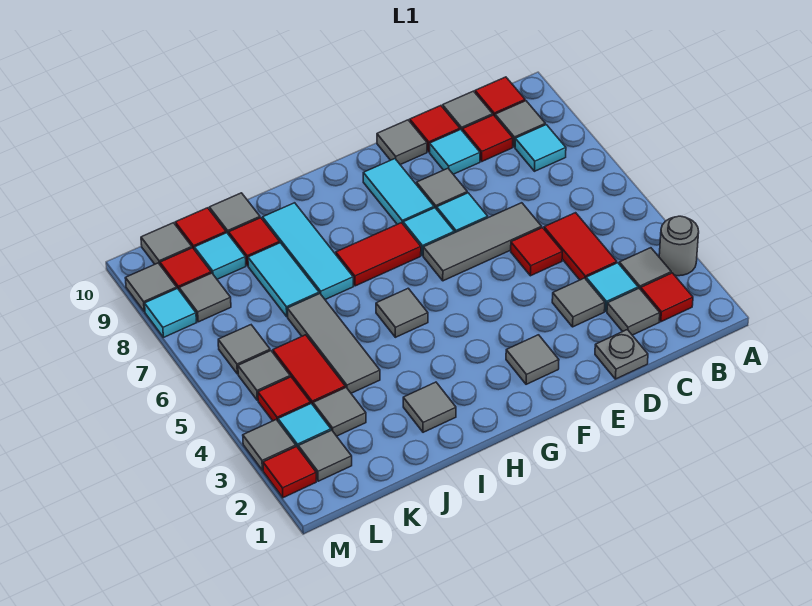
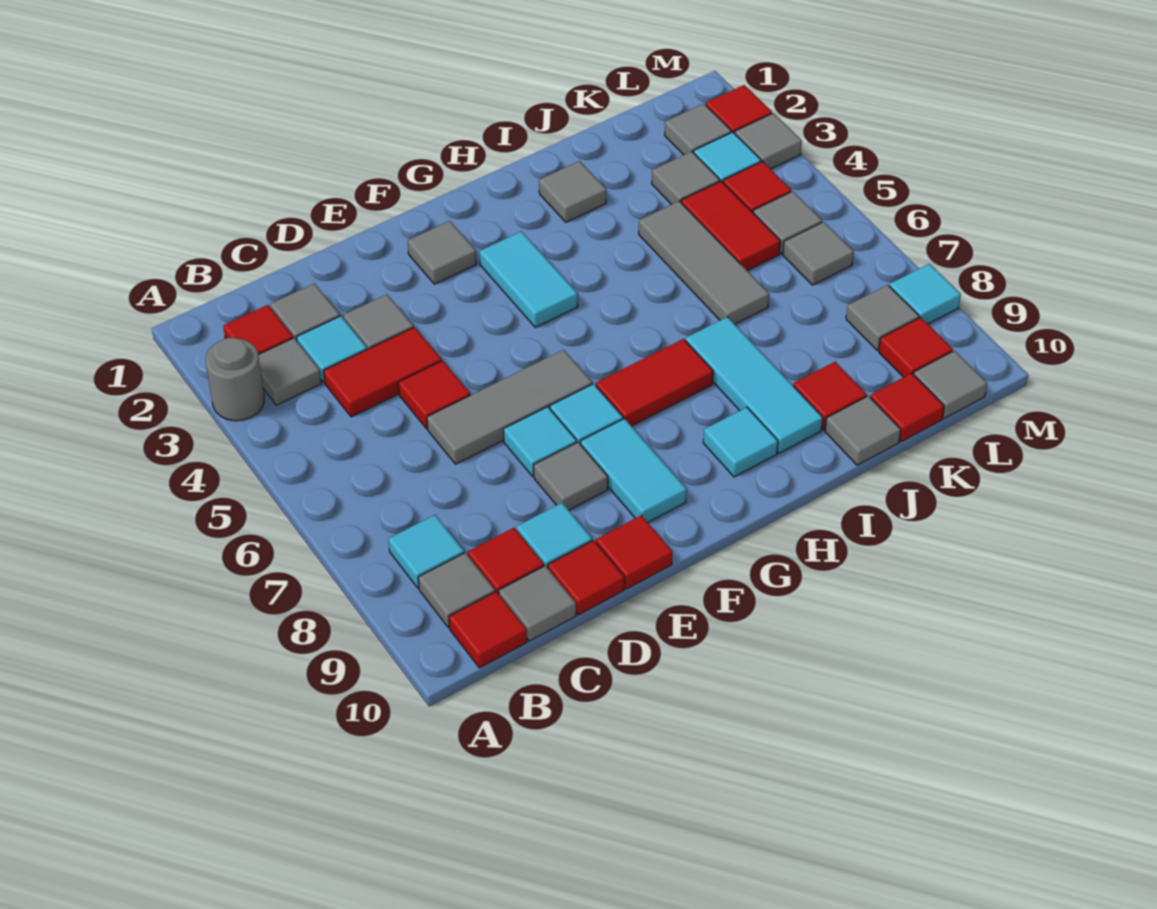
red 1x2 tile [544,213,617,280] -> red 1x2 tile turned to [324,327,442,417]
grey 1x1 plate [595,330,648,379] -> none
grey 1x1 tile [377,120,427,165] -> red 1x1 tile [596,515,672,589]
grey 1x1 tile [376,288,428,337] -> none
cyan 1x2 tile [248,243,319,317] -> cyan 1x2 tile moved to [480,231,578,327]
cyan 1x1 tile [194,233,246,279] -> cyan 1x1 tile moved to [703,407,778,477]
grey 1x1 tile [125,263,177,312] -> none

